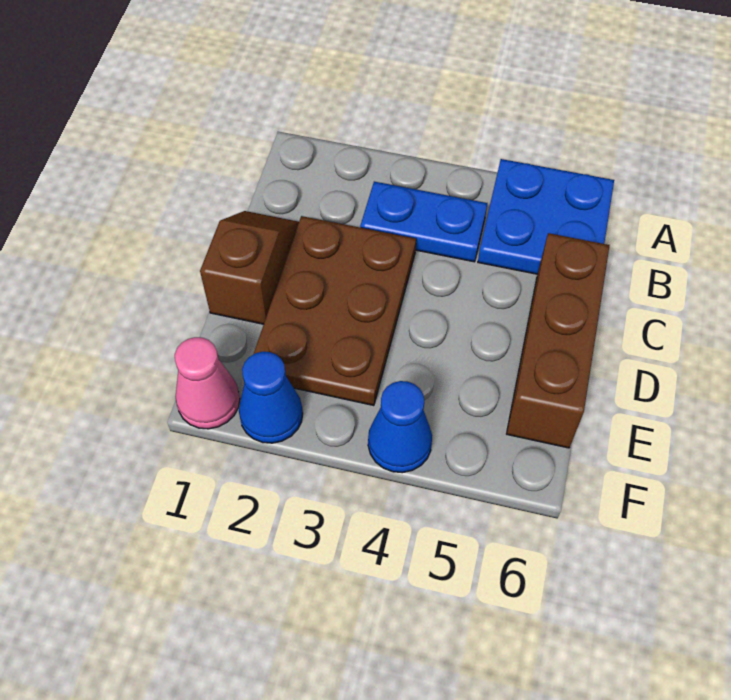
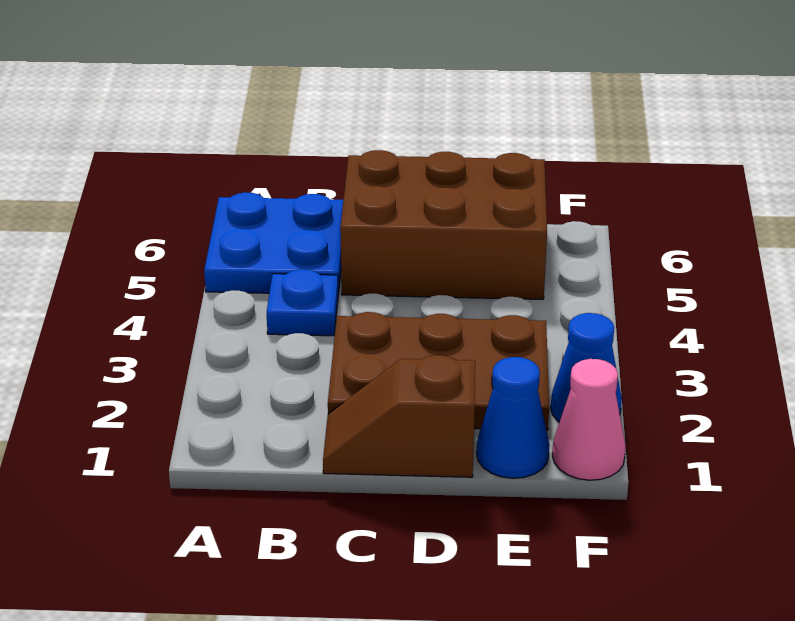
blue 1x2 plate [360,182,487,262] -> blue 1x1 plate [267,269,338,336]
brown 1x3 brick [507,233,610,448] -> brown 2x3 brick [340,150,547,299]
blue 1x1 cone [368,381,432,473] -> blue 1x1 cone moved to [477,357,549,478]

